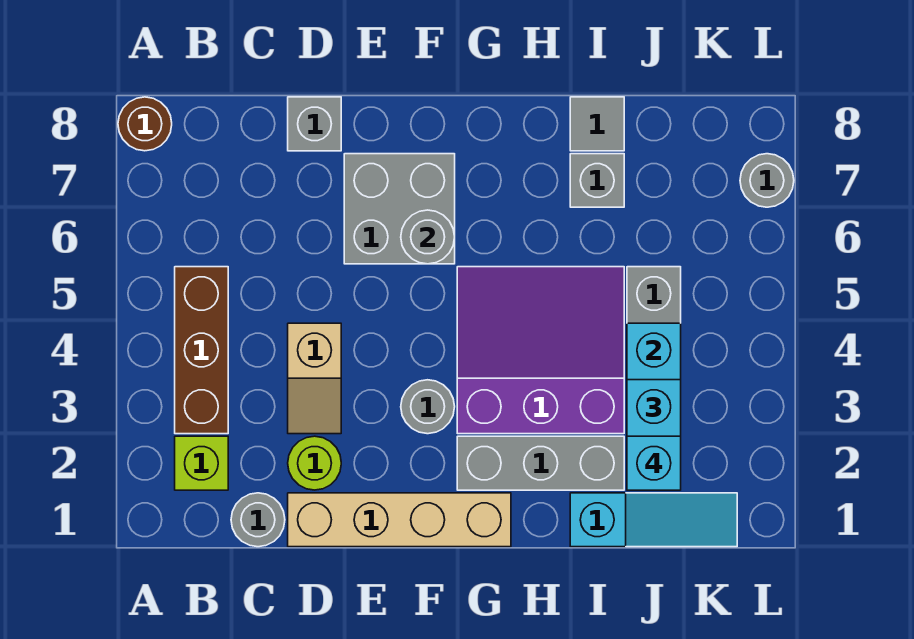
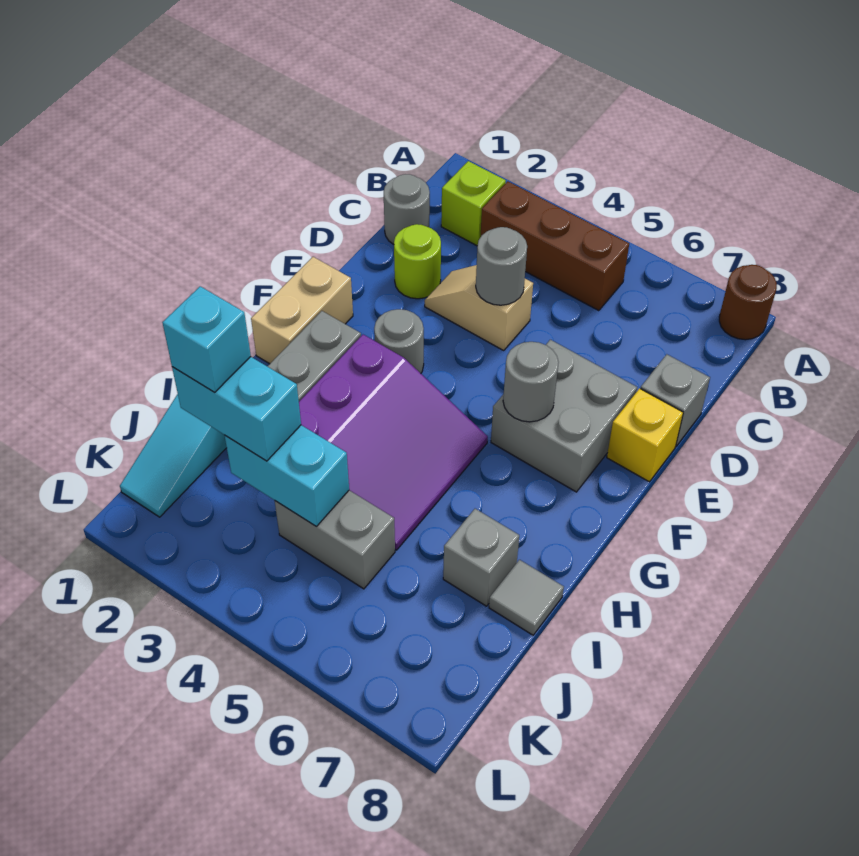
tan 1x4 brick [288,493,511,547] -> tan 1x2 brick [251,257,353,364]
none -> yellow 1x1 brick [607,388,683,482]
grey 1x1 round brick [740,154,794,207] -> grey 1x1 round brick moved to [476,227,527,305]

